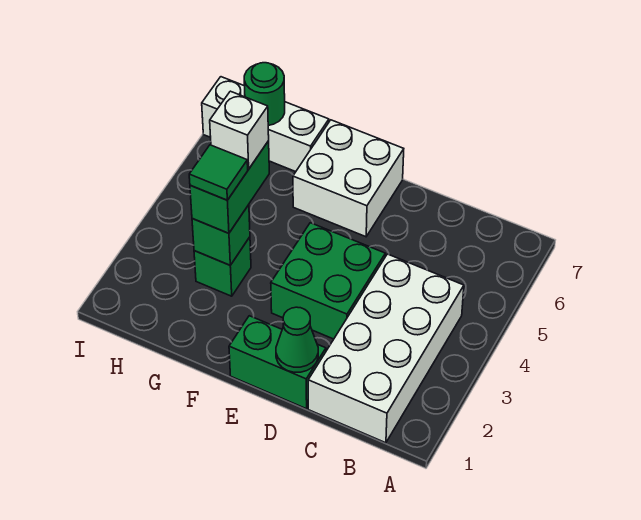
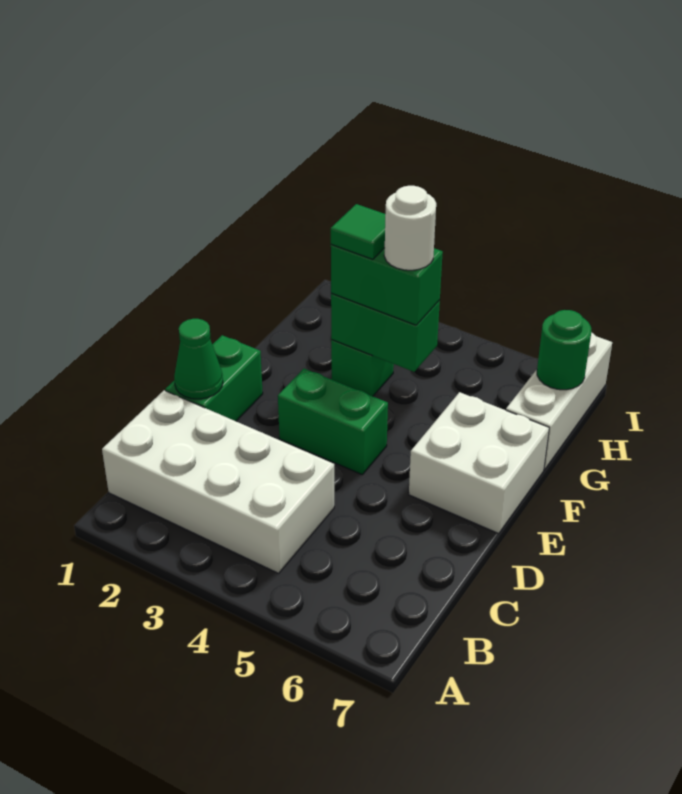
green 2x2 brick [271,223,385,339] -> green 1x2 brick [278,369,388,474]
green 1x1 brick [192,205,250,265] -> green 1x2 brick [331,293,440,372]
white 1x1 brick [210,91,269,169] -> white 1x1 round brick [384,186,436,270]

